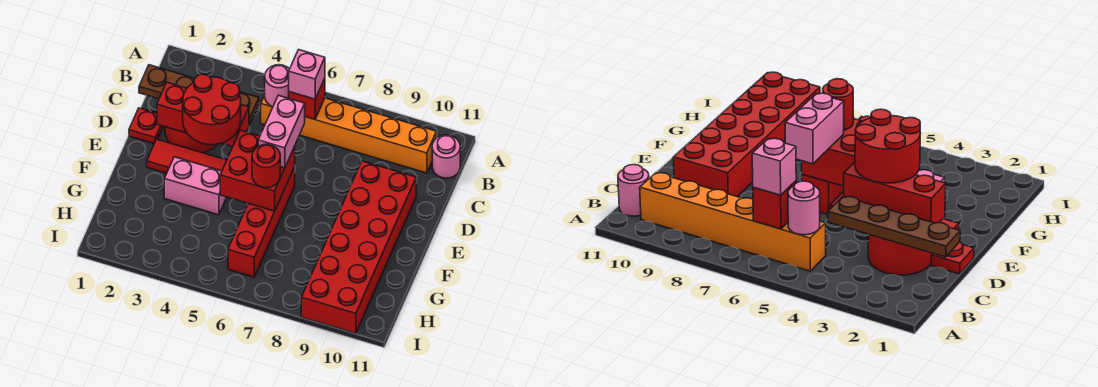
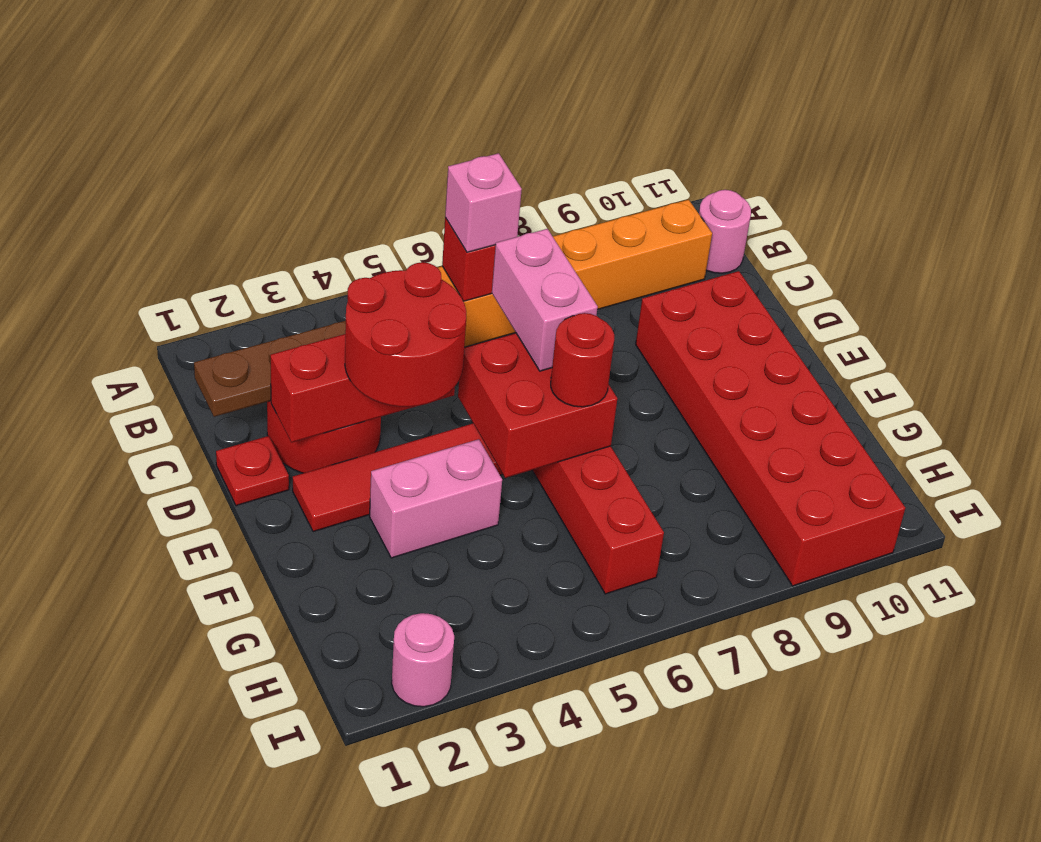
pink 1x1 round brick [265,65,289,107] -> pink 1x1 round brick moved to [392,613,454,707]

